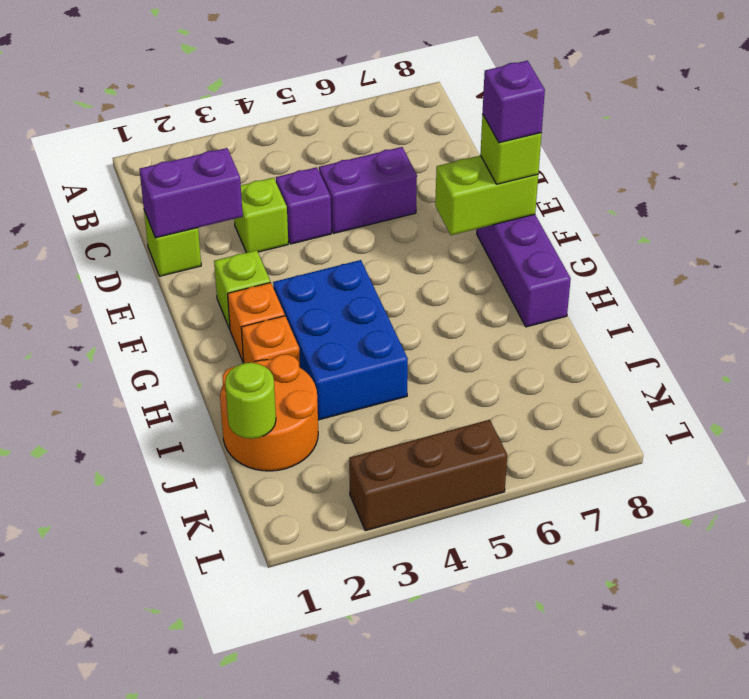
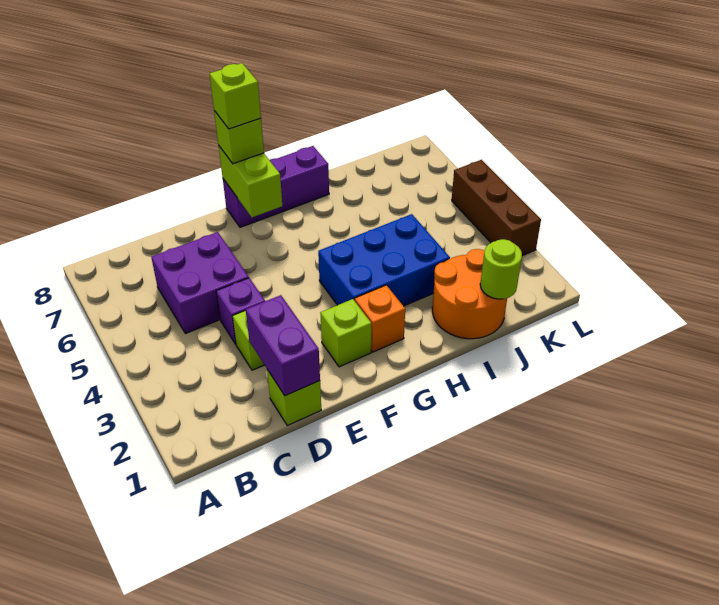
purple 1x2 brick [319,147,417,233] -> purple 2x2 brick [151,232,249,334]
purple 1x1 brick [483,61,545,143] -> lime 1x1 brick [210,63,261,129]
orange 1x1 brick [241,316,300,367] -> none

